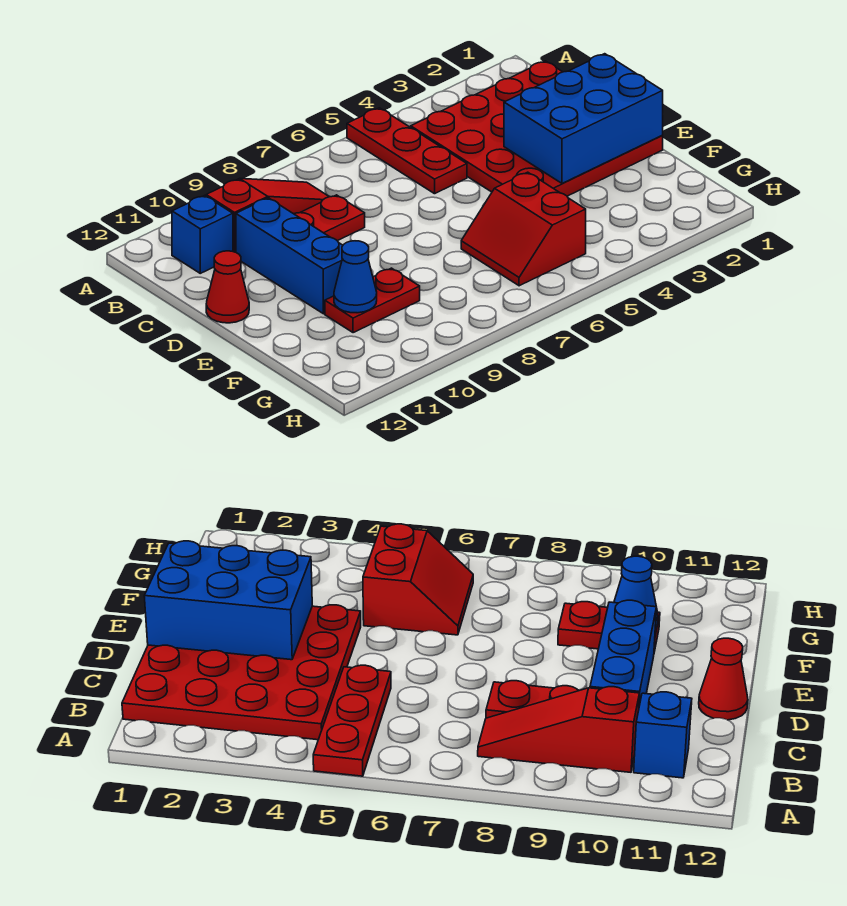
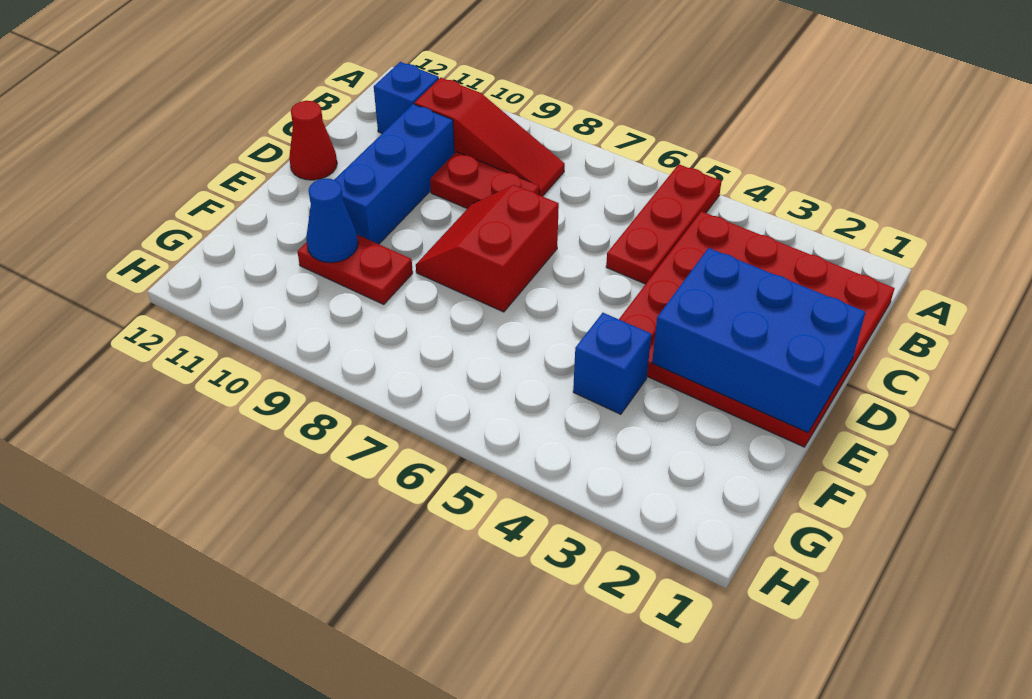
none -> blue 1x1 brick [573,313,651,414]
red 2x2 slope [461,172,586,286] -> red 2x2 slope moved to [416,185,559,312]

